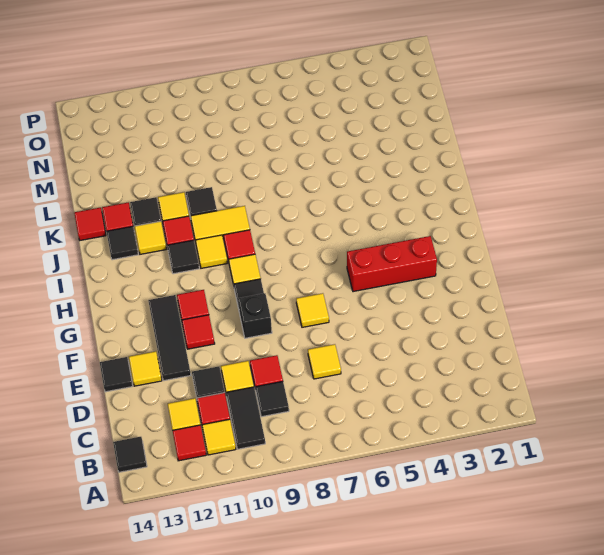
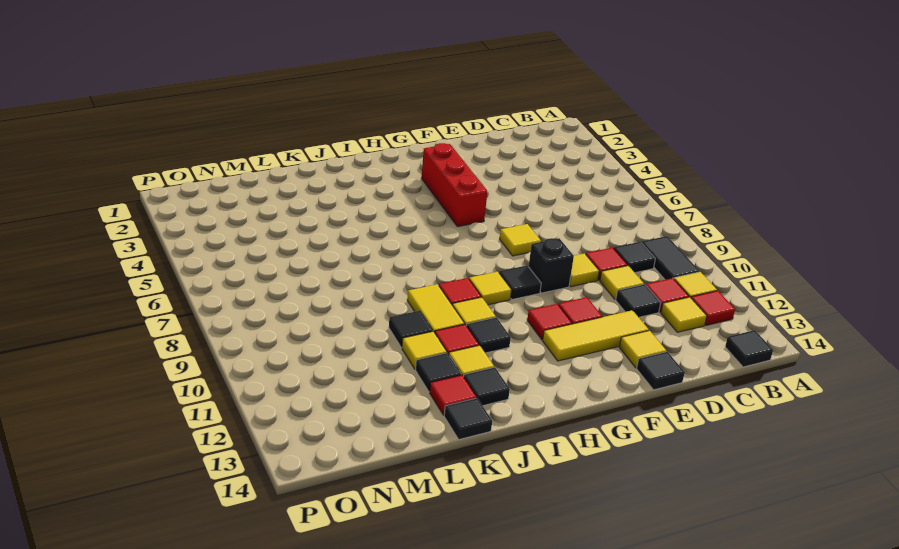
black 1x2 tile [226,387,265,449] -> black 1x2 tile turned to [641,236,700,280]
yellow 1x1 tile [308,344,341,379] -> yellow 1x1 tile moved to [569,253,599,287]
black 1x3 tile [148,295,191,381] -> yellow 1x3 tile [543,310,649,361]
red 1x1 tile [74,208,106,240] -> black 1x1 tile [444,398,492,439]

